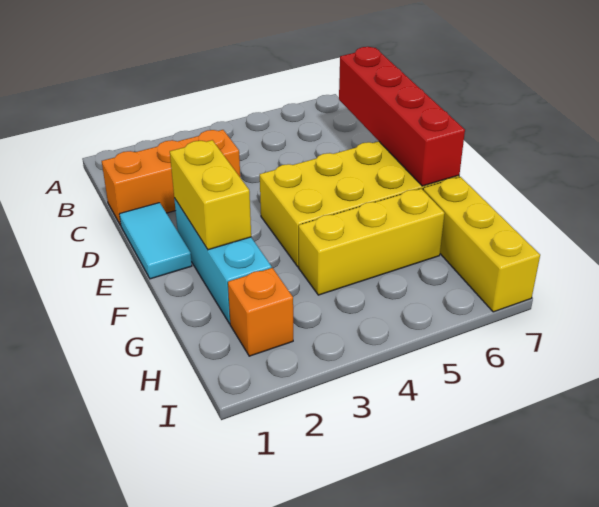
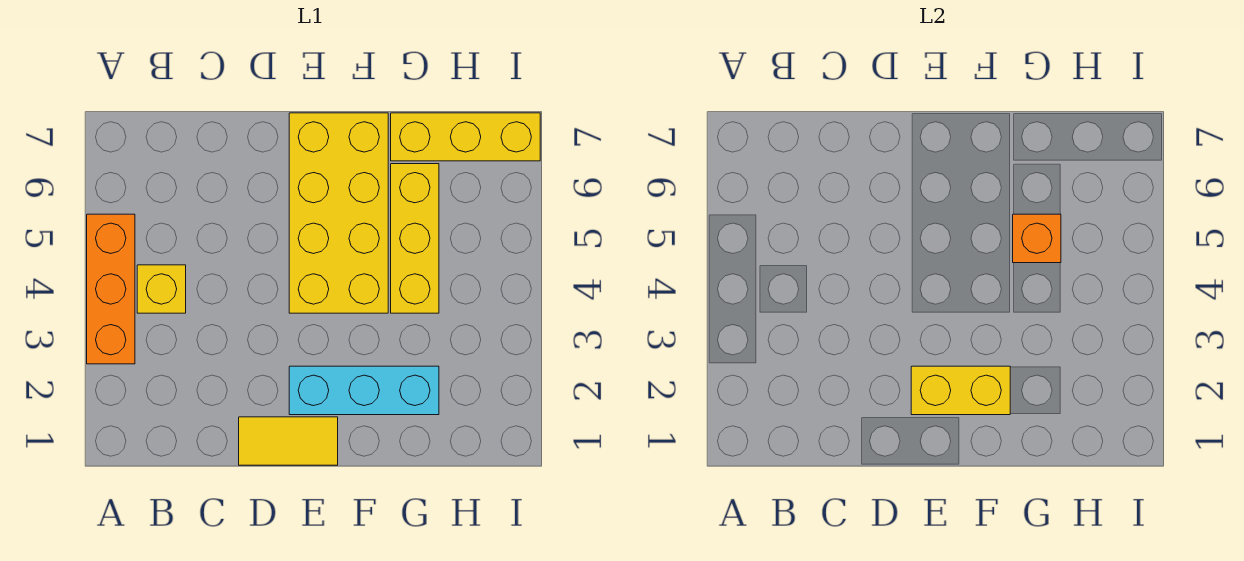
none -> yellow 1x1 brick [137,265,186,313]
orange 1x3 brick [102,130,240,225] -> orange 1x3 brick moved to [87,214,135,364]
red 1x4 brick [339,47,465,186] -> none
cyan 1x2 tile [120,203,192,279] -> yellow 1x2 tile [239,417,338,465]
orange 1x1 brick [228,268,293,356] -> orange 1x1 brick moved to [1013,214,1061,263]

